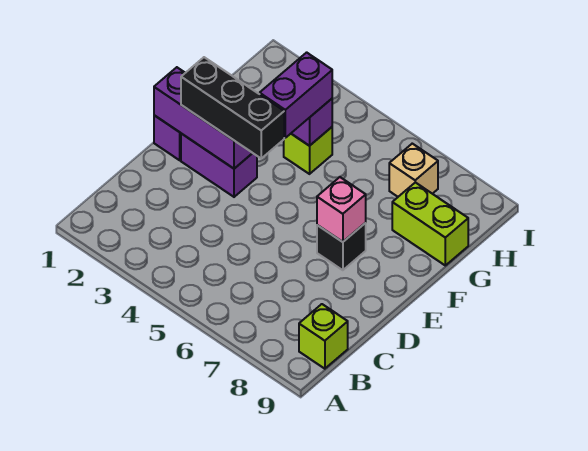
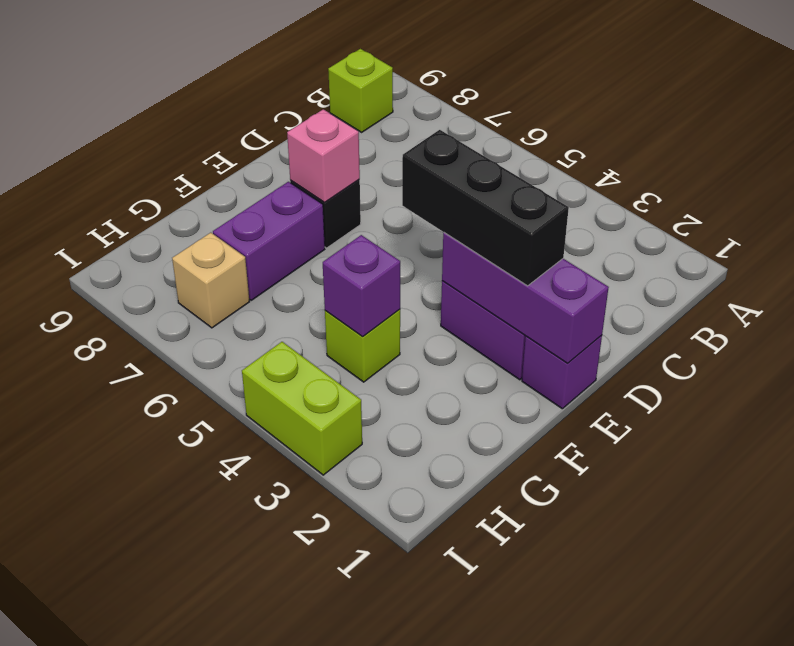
purple 1x2 brick [260,52,332,138] -> purple 1x2 brick moved to [213,182,325,300]
lime 1x2 brick [392,182,468,265] -> lime 1x2 brick moved to [242,342,362,475]

